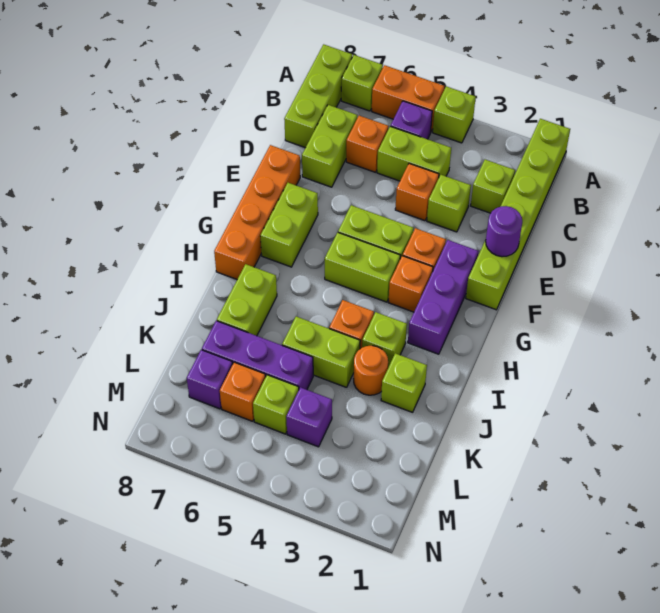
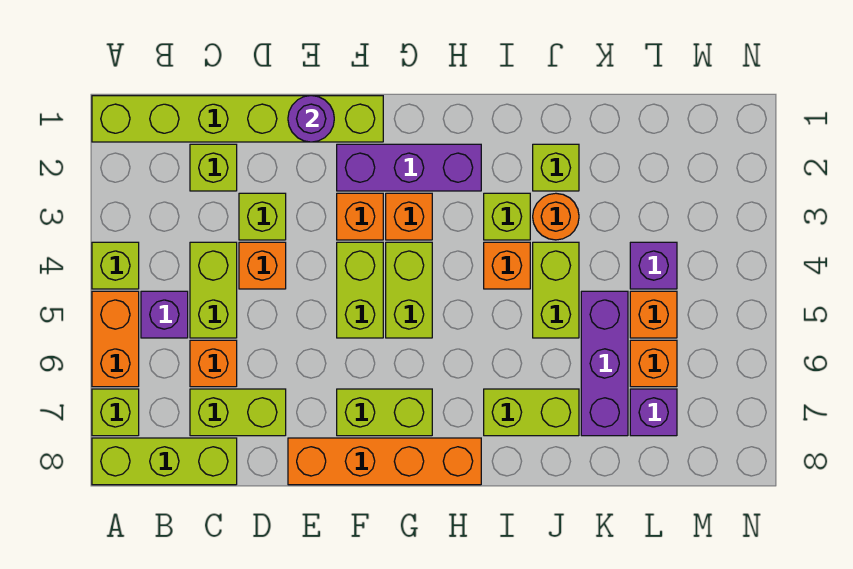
lime 1x1 brick [253,375,299,434] -> orange 1x1 brick [630,291,677,338]

